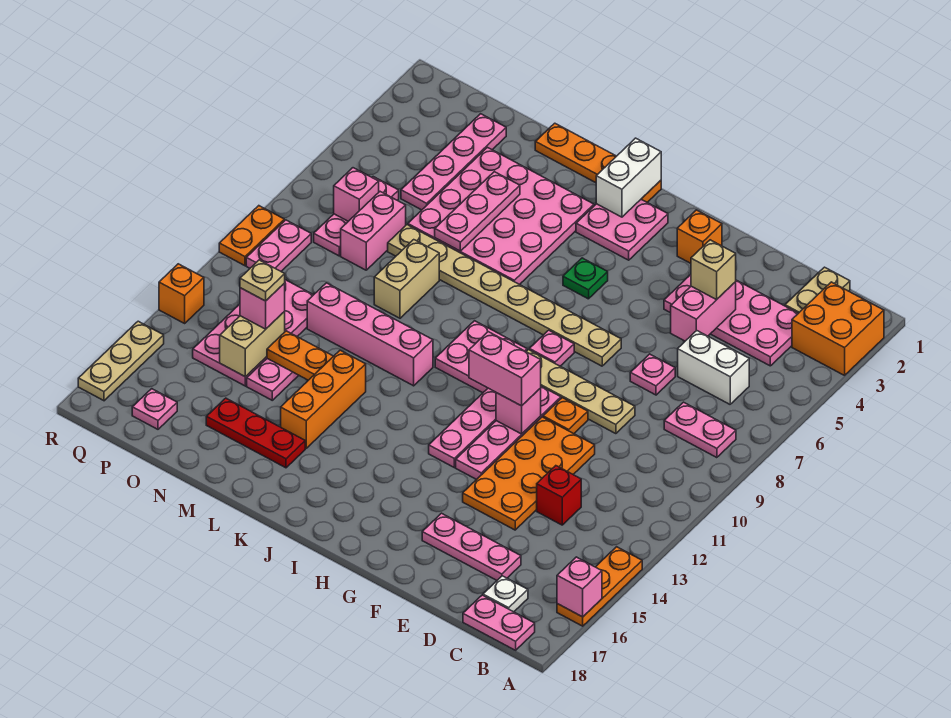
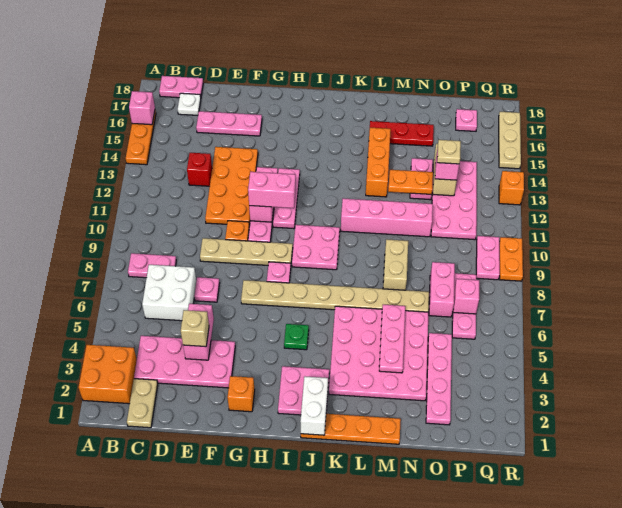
white 1x2 brick [678,331,749,404] -> white 2x2 brick [142,265,196,321]

